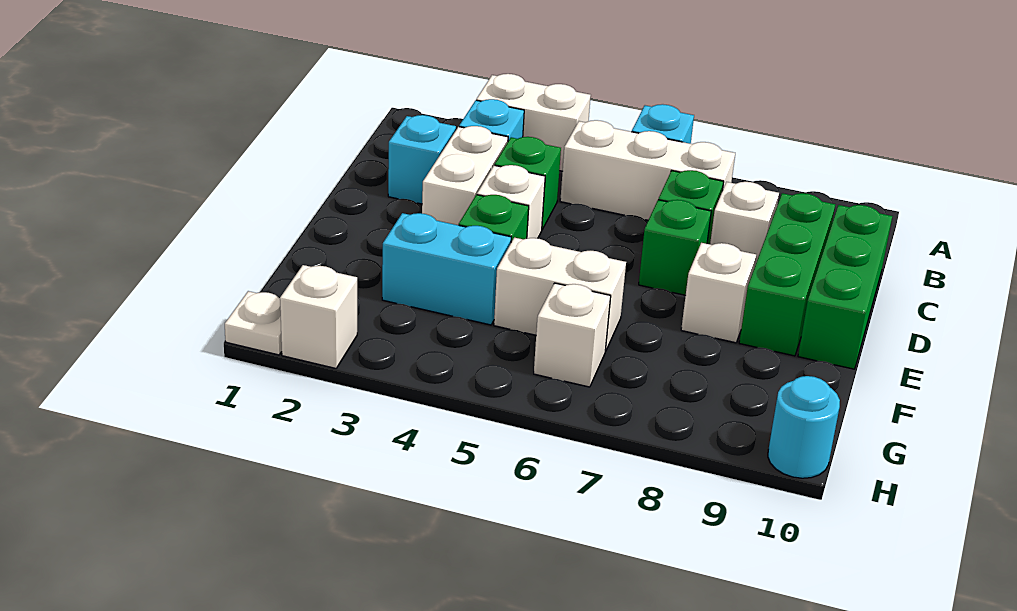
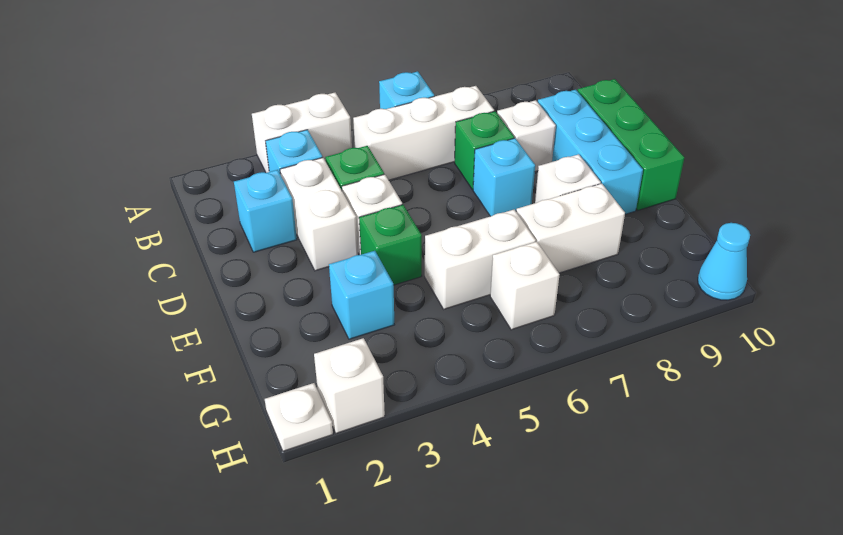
green 1x3 brick [739,193,835,356] -> cyan 1x3 brick [538,90,643,214]
green 1x1 brick [639,200,711,295] -> cyan 1x1 brick [473,138,535,216]
cyan 1x2 brick [382,213,511,325] -> cyan 1x1 brick [329,251,394,339]
none -> white 1x2 brick [516,184,625,273]
cyan 1x1 round brick [768,376,840,478] -> cyan 1x1 cone [698,223,750,300]

